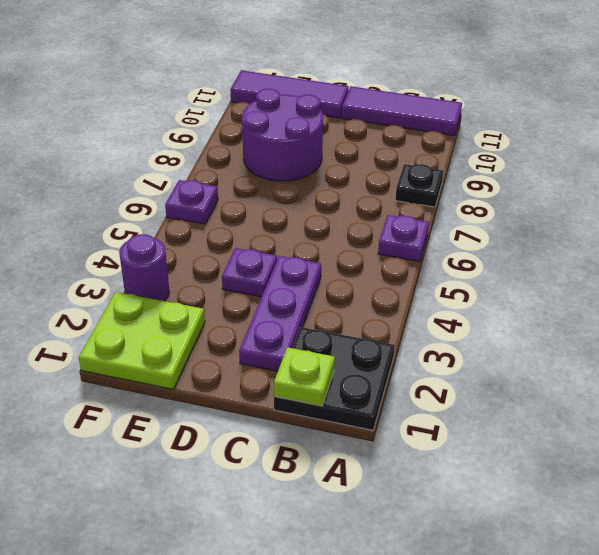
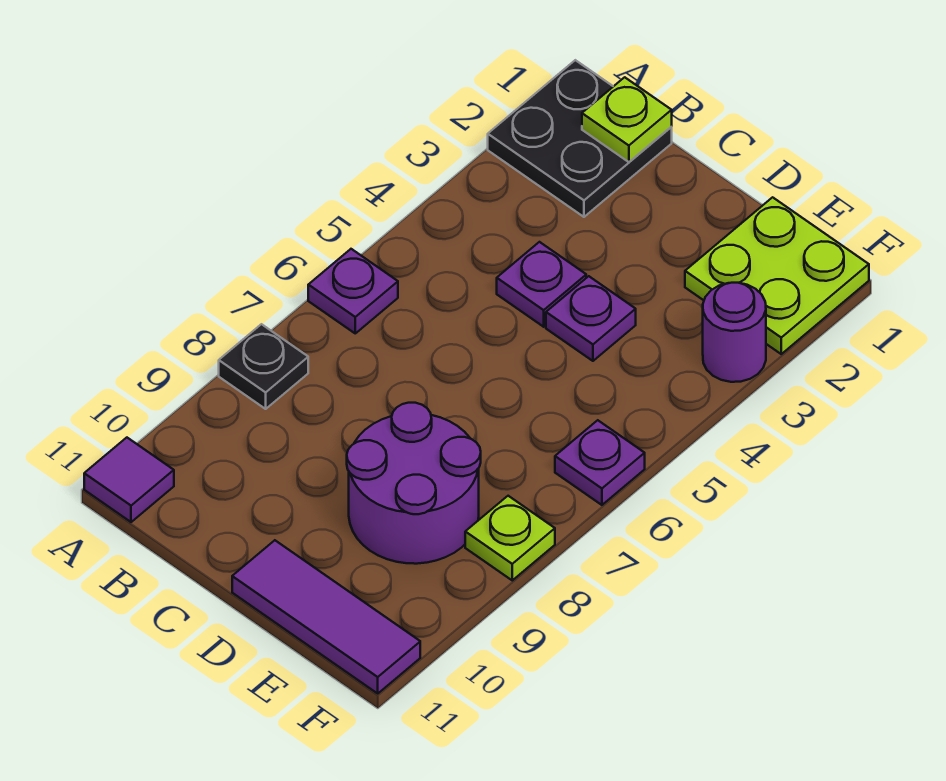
purple 1x3 tile [342,86,462,136] -> purple 1x1 tile [84,438,174,522]
purple 1x3 plate [239,256,321,371] -> purple 1x1 plate [497,242,586,327]
none -> lime 1x1 plate [465,496,555,580]

